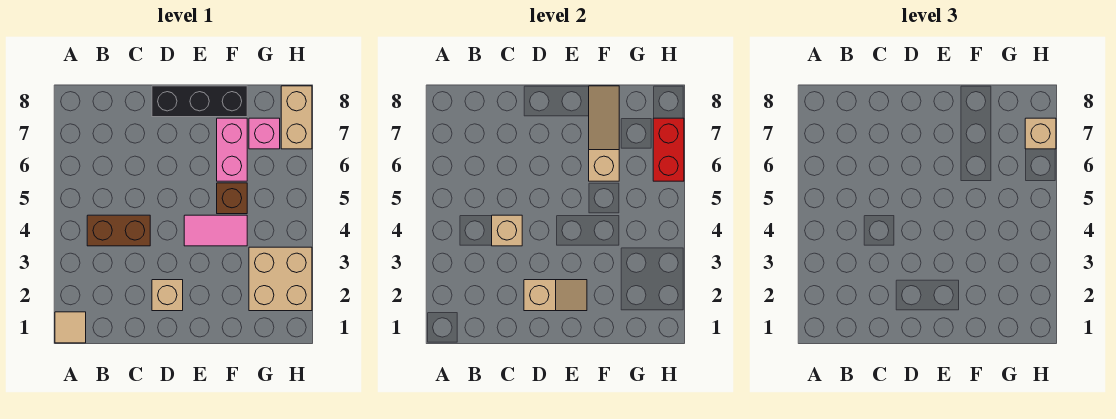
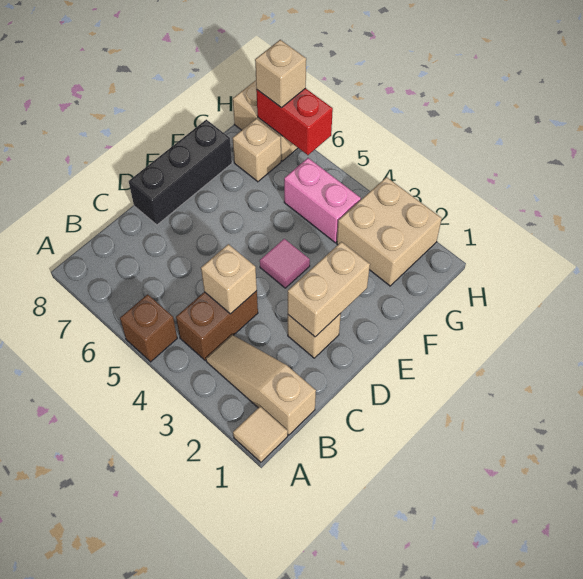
tan 1x2 slope [524,280,587,311] -> tan 1x2 brick [288,242,370,337]
pink 1x2 tile [184,215,247,246] -> pink 1x1 tile [260,239,310,288]
brown 1x1 brick [217,183,247,214] -> brown 1x1 brick moved to [120,294,177,362]
pink 1x2 brick [217,118,247,181] -> pink 1x2 brick moved to [284,158,361,243]
tan 1x3 slope [589,86,619,181] -> tan 1x3 slope moved to [206,335,316,435]
pink 1x1 brick [249,118,280,149] -> tan 1x1 brick [233,119,281,182]

